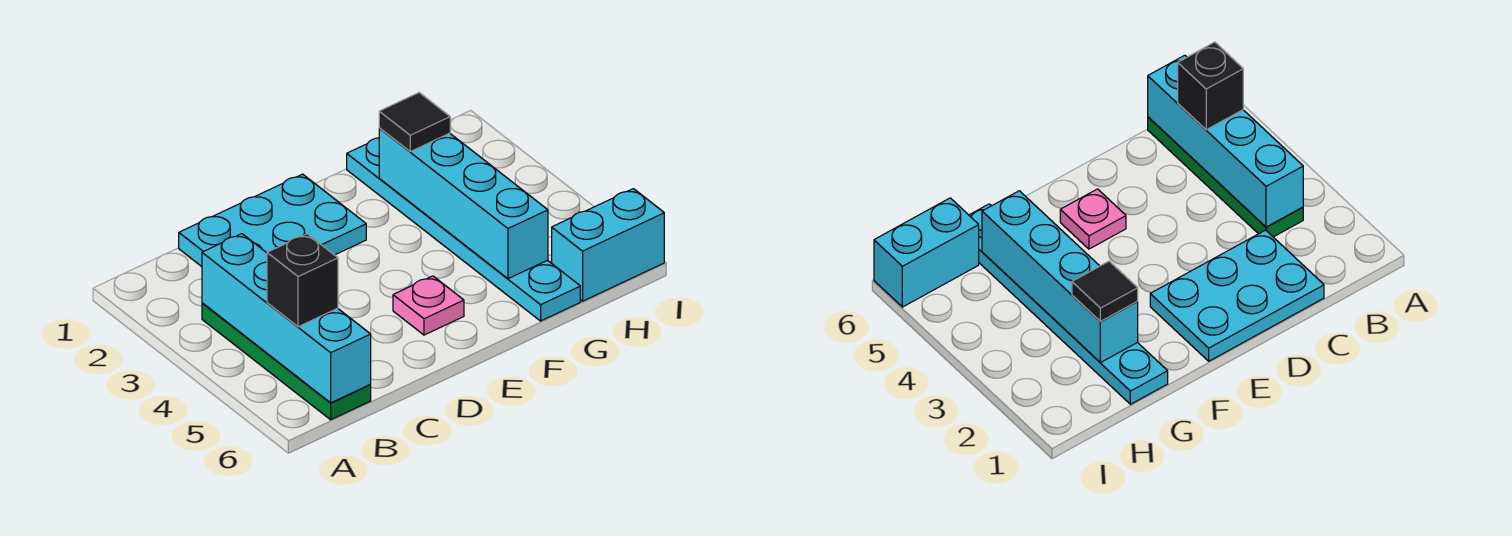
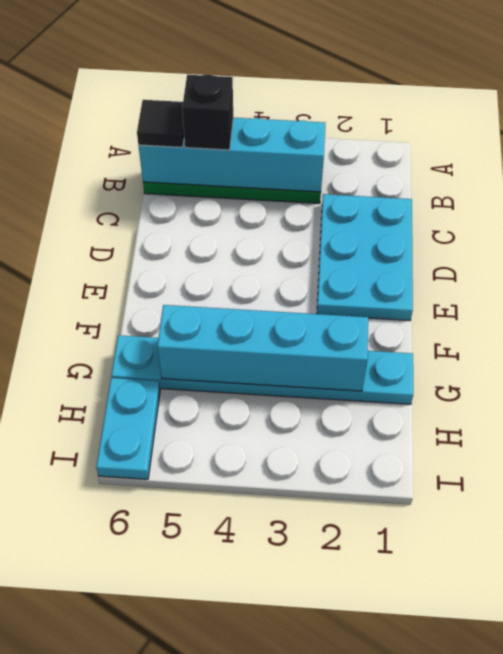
pink 1x1 plate [393,276,464,335] -> none
black 1x1 tile [379,93,450,152] -> black 1x1 tile moved to [137,100,184,147]
cyan 1x2 brick [552,189,664,301] -> cyan 1x2 plate [96,378,160,479]

